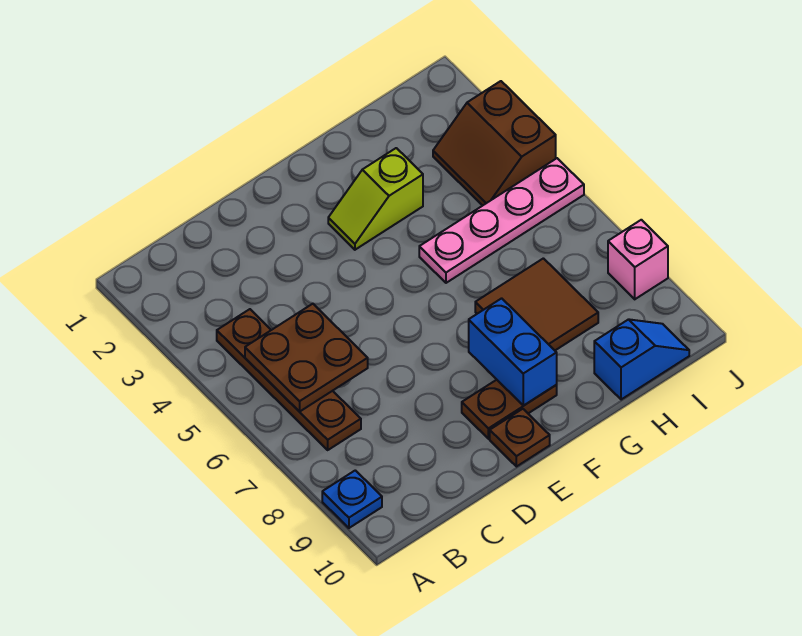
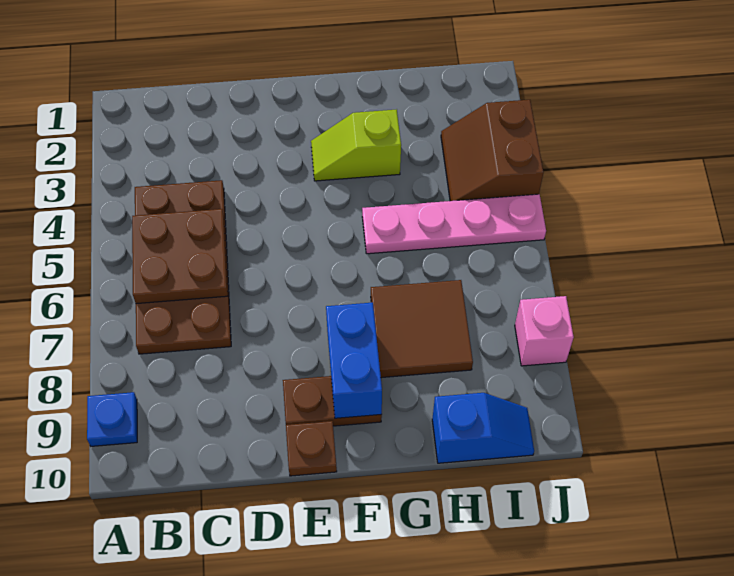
brown 1x4 plate [217,309,361,450] -> brown 2x4 plate [135,180,231,354]

